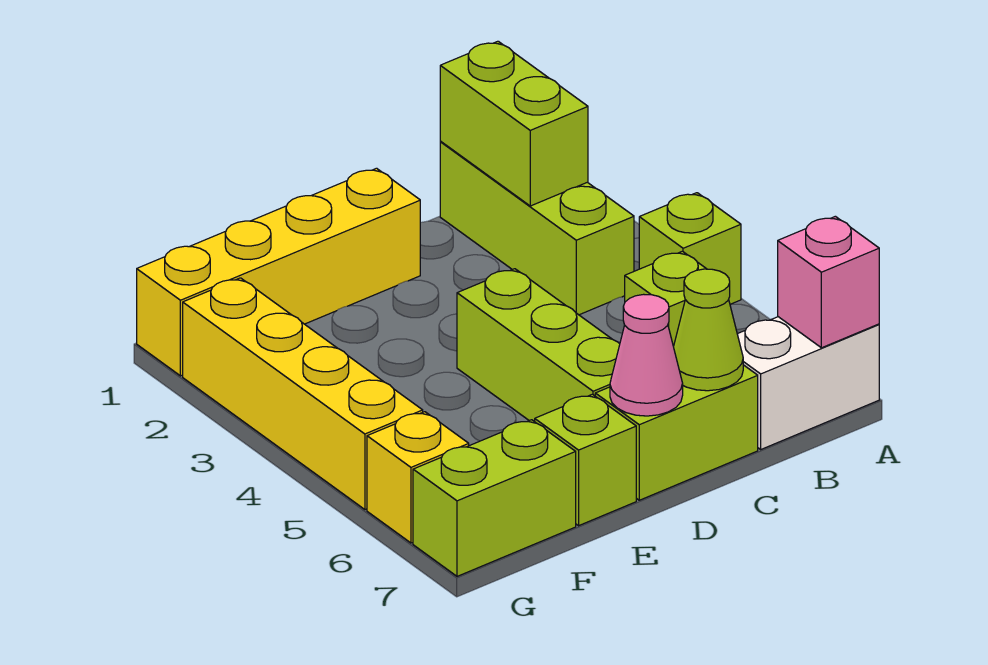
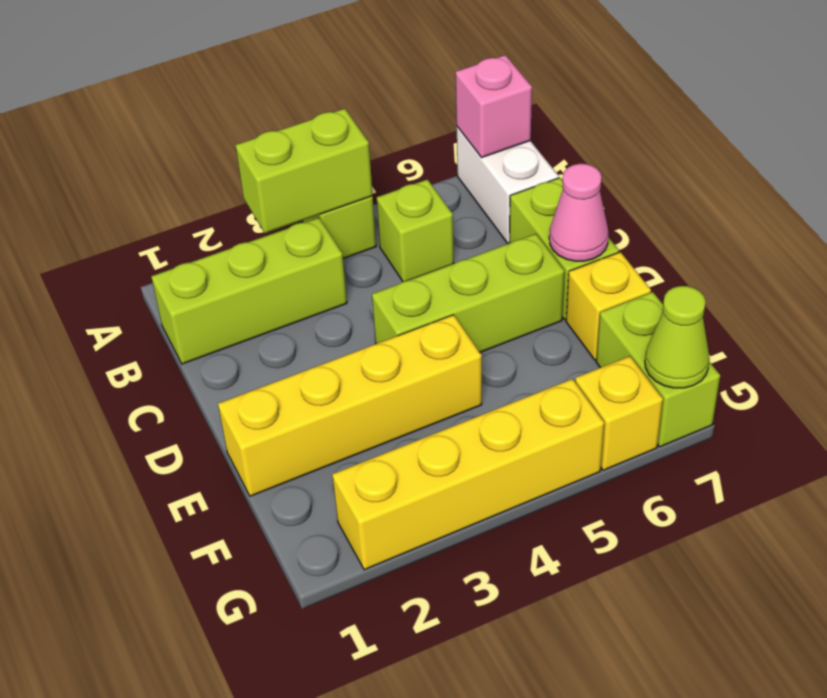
lime 1x2 brick [440,41,588,206] -> lime 1x2 brick moved to [236,109,373,233]
lime 1x1 cone [674,269,743,391] -> lime 1x1 cone moved to [645,286,710,388]
yellow 1x4 brick [137,168,420,376] -> yellow 1x4 brick turned to [218,315,482,496]
lime 1x1 brick [535,394,636,526] -> yellow 1x1 brick [566,252,651,360]

